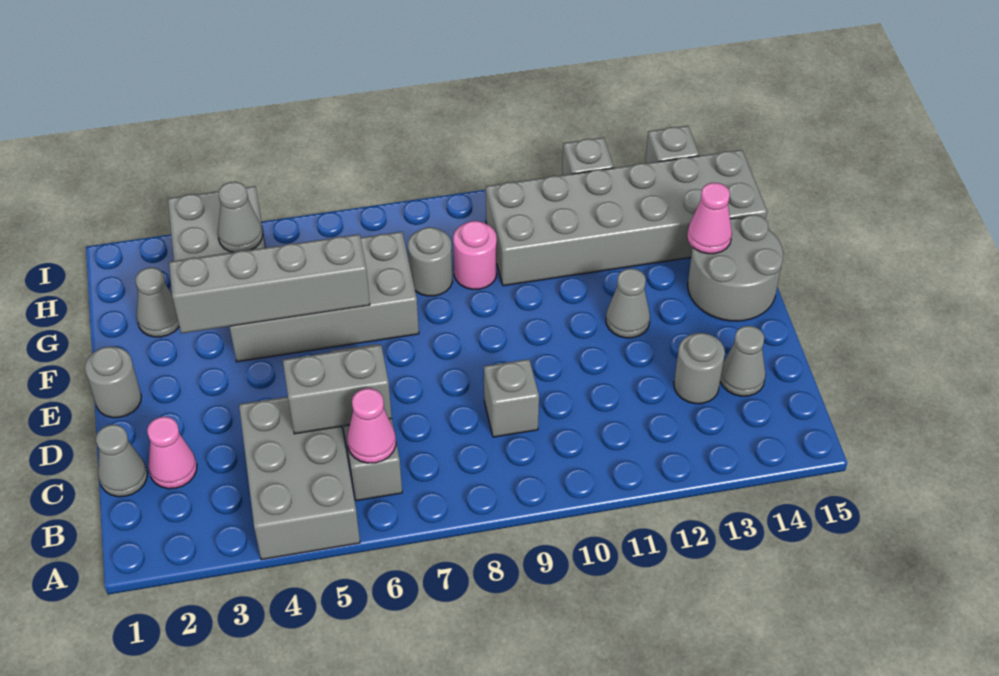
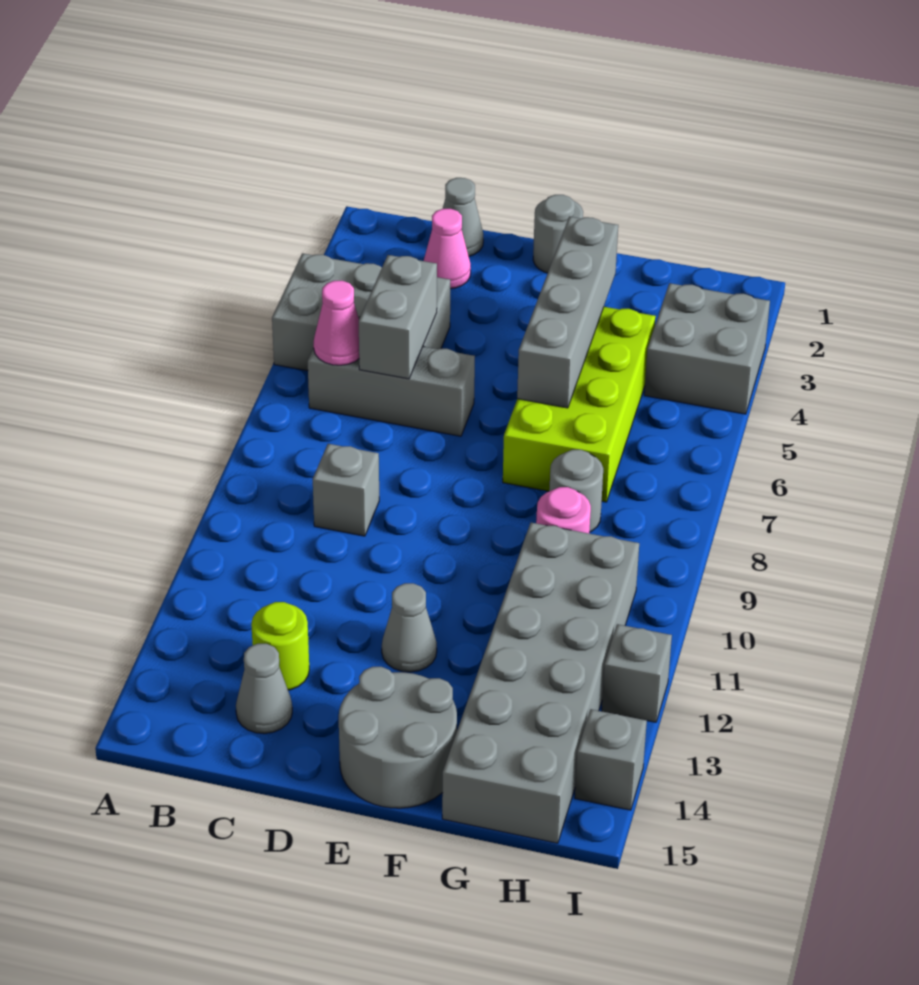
grey 1x1 round brick [674,333,725,404] -> lime 1x1 round brick [251,602,309,690]
grey 2x4 brick [230,232,419,362] -> lime 2x4 brick [503,307,656,502]
pink 1x1 cone [687,183,732,254] -> none
grey 1x1 cone [135,268,179,337] -> none
grey 1x1 cone [218,182,262,252] -> none

